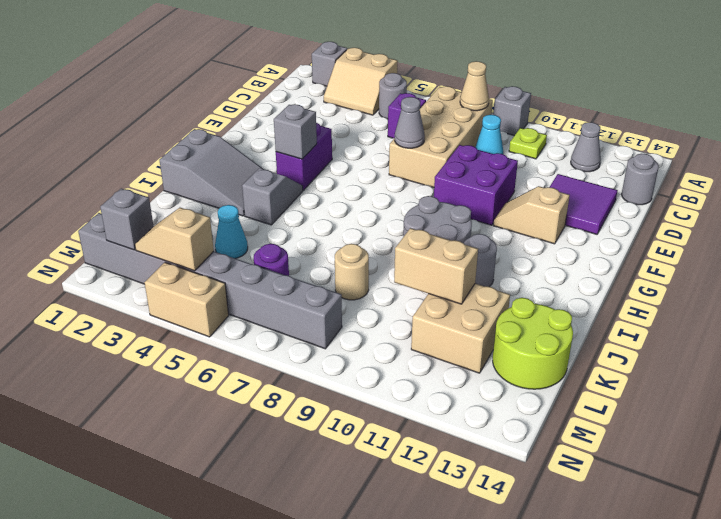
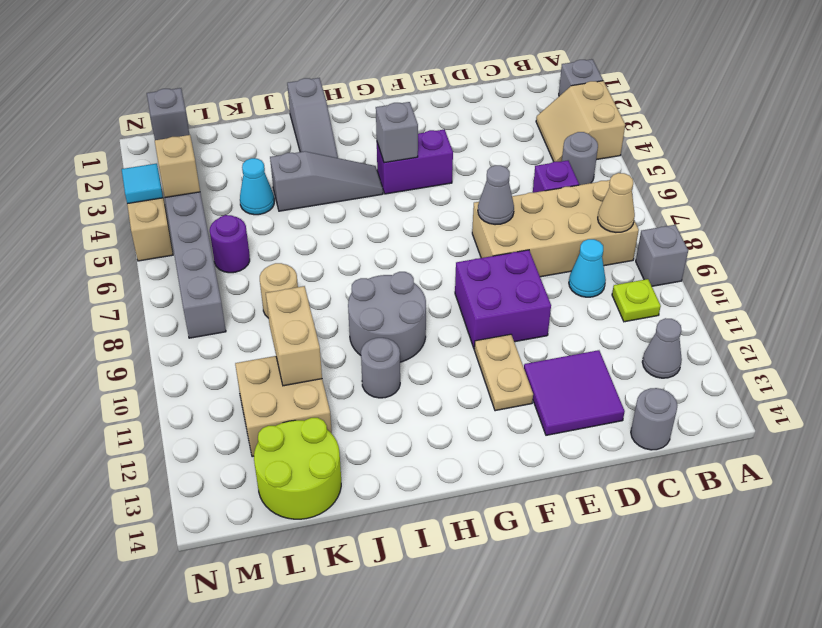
tan 1x2 slope [493,186,570,244] -> tan 1x2 plate [474,334,533,411]
grey 2x3 slope [160,129,264,216] -> grey 1x3 slope [287,78,338,158]
grey 1x2 slope [242,169,303,225] -> grey 1x3 slope [270,151,383,211]
none -> cyan 1x1 tile [122,164,163,204]

